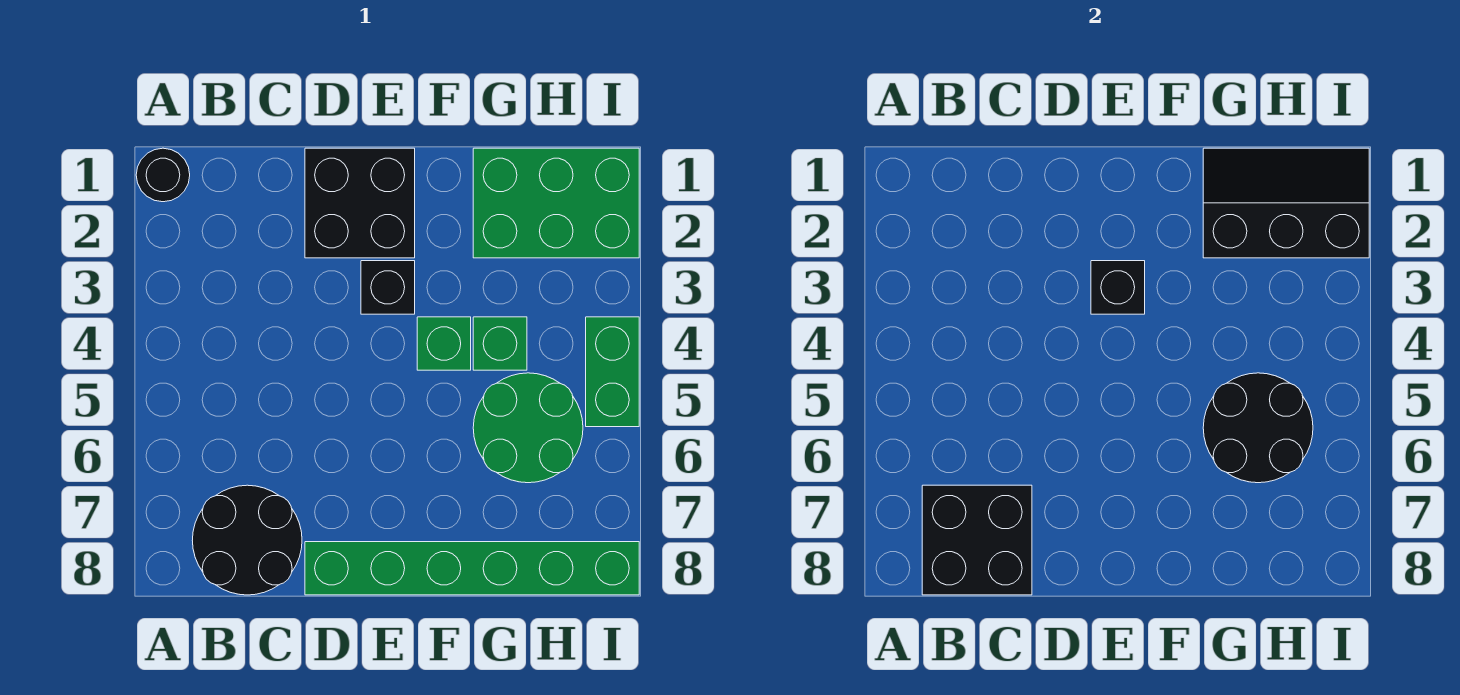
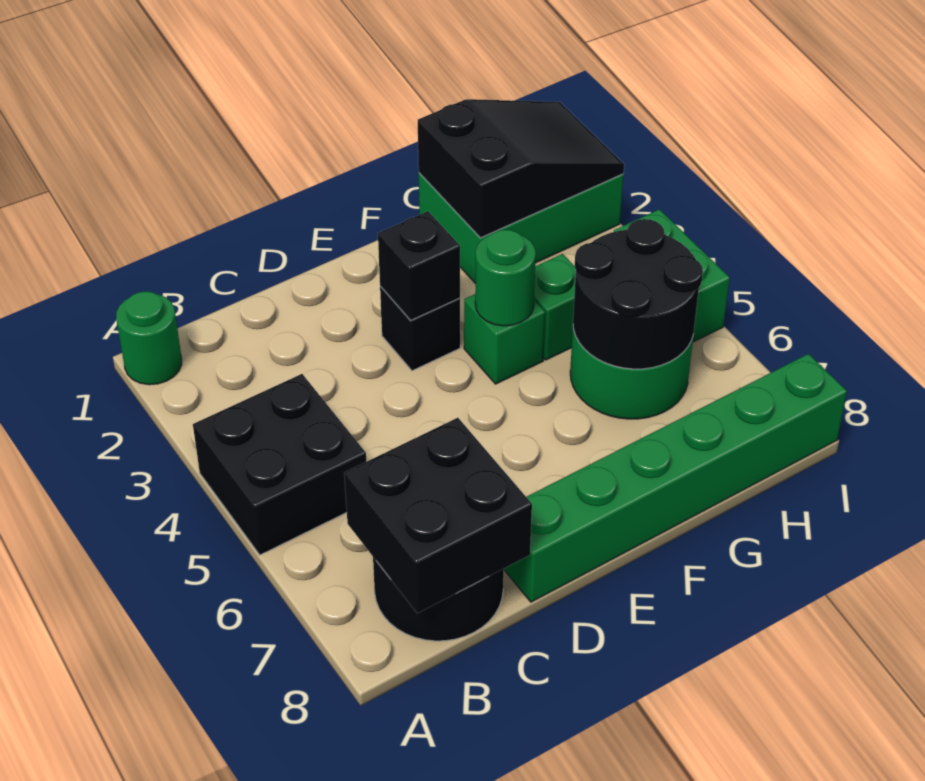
black 1x1 round brick [136,148,190,202] -> green 1x1 round brick [116,291,182,385]
black 2x2 brick [305,148,415,258] -> black 2x2 brick moved to [193,374,366,555]
none -> green 1x1 round brick [475,230,536,326]
black 2x3 slope [1203,148,1369,258] -> black 2x3 slope turned to [418,99,624,238]

